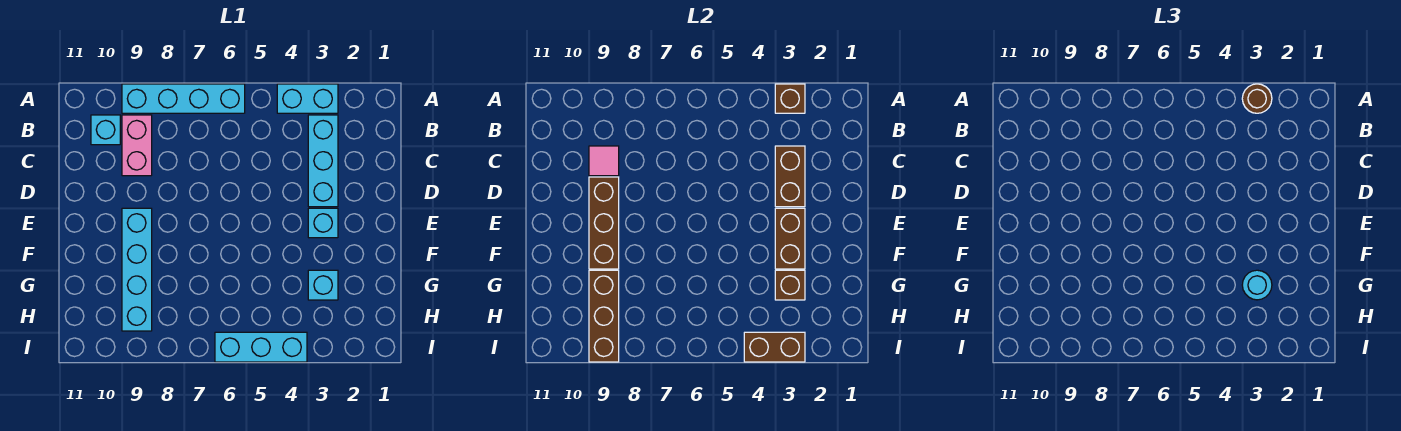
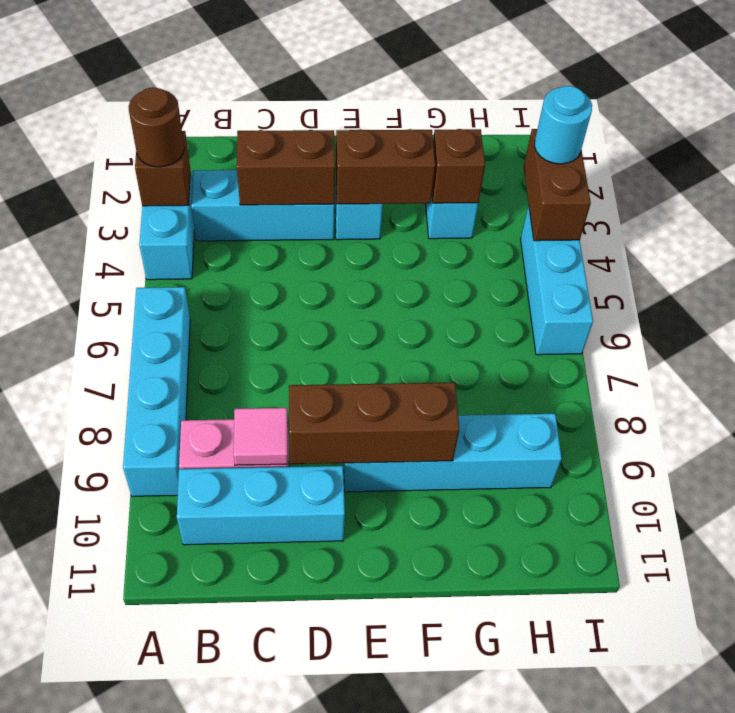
cyan 1x1 brick [91,115,120,145] -> cyan 1x3 brick [177,466,345,545]
cyan 1x1 round brick [1242,270,1272,300] -> cyan 1x1 round brick moved to [534,86,592,164]
brown 1x3 brick [589,270,619,362] -> none

